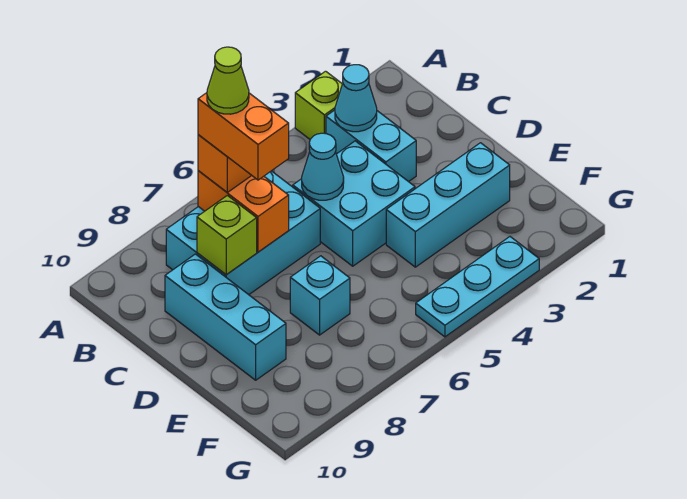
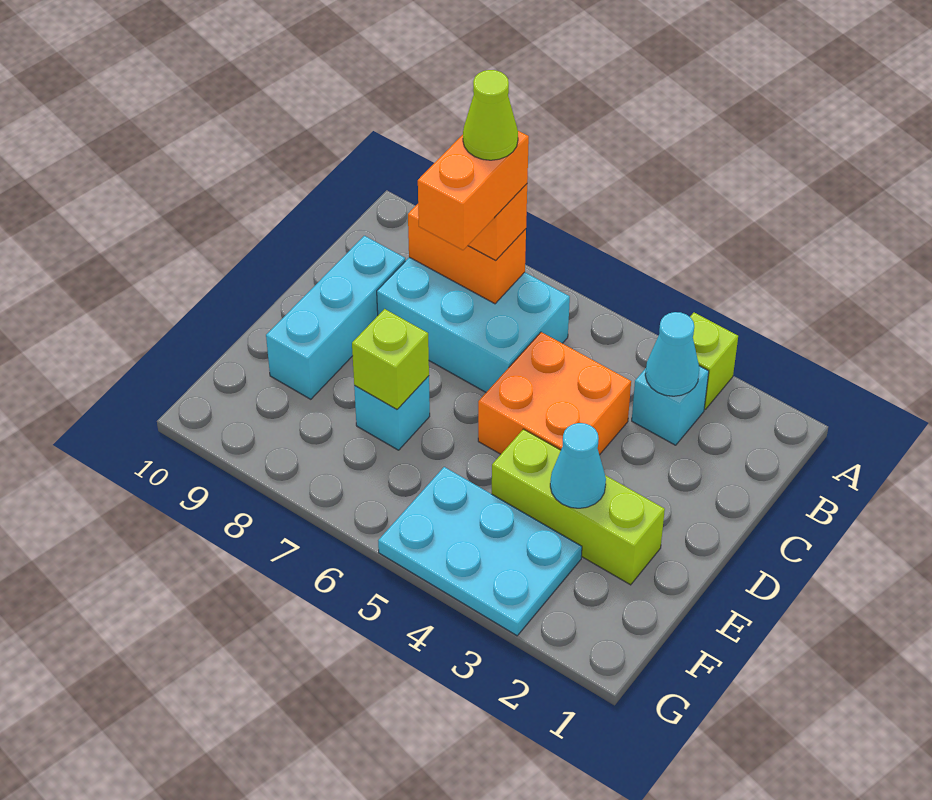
cyan 1x2 brick [326,110,416,182] -> cyan 1x1 brick [632,366,709,445]
orange 1x2 brick [198,171,289,252] -> orange 1x2 brick turned to [408,204,526,304]
cyan 2x2 brick [293,141,415,266] -> orange 2x2 brick [478,332,631,455]
cyan 1x1 cone [302,133,344,200] -> cyan 1x1 cone moved to [550,423,606,508]
lime 1x1 brick [197,195,257,275] -> lime 1x1 brick moved to [352,309,429,409]
cyan 1x3 brick [386,143,510,267] -> lime 1x3 brick [492,429,665,585]
cyan 1x3 plate [416,237,539,337] -> cyan 2x3 plate [378,467,582,636]

